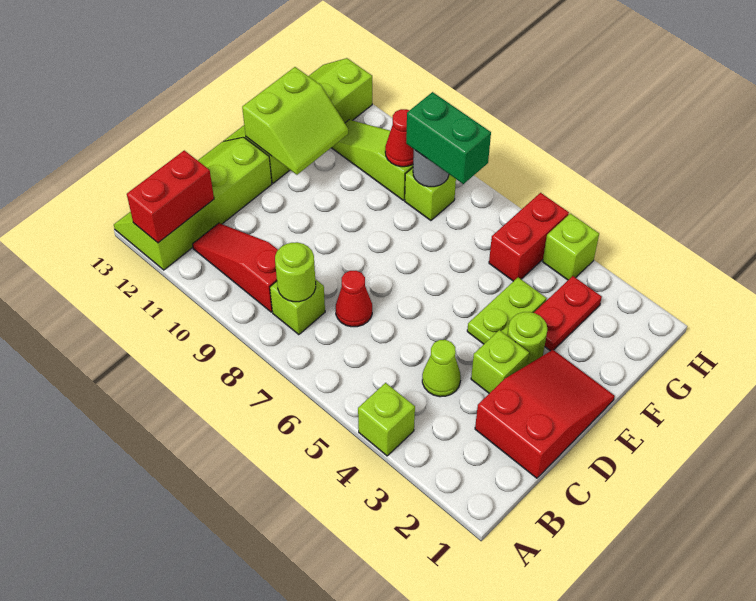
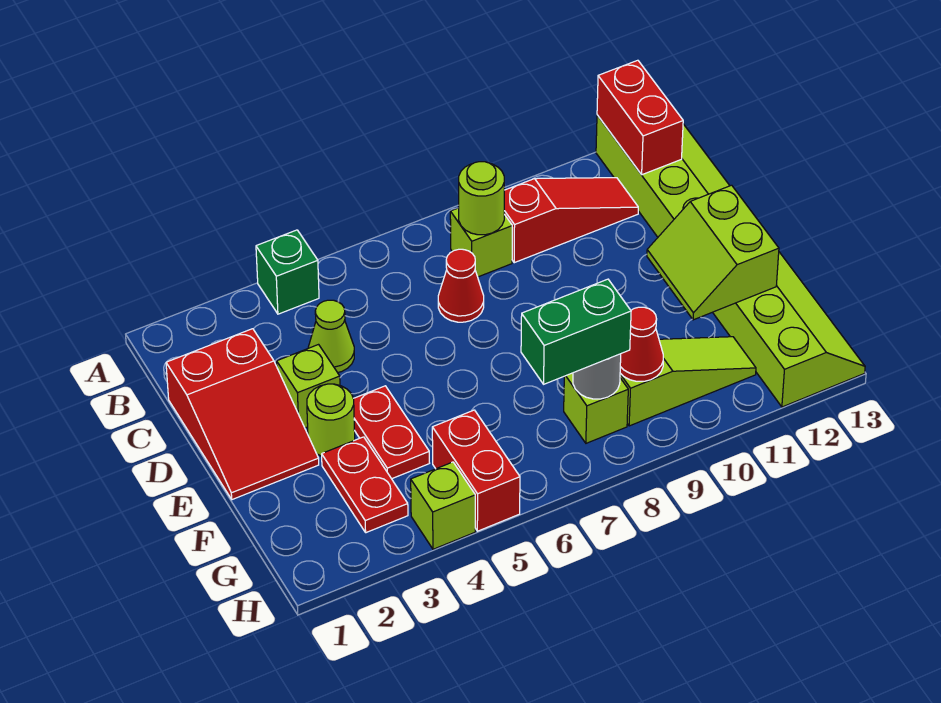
lime 1x1 brick [358,383,415,456] -> green 1x1 brick [256,230,319,314]
lime 1x2 plate [467,277,547,344] -> red 1x2 plate [354,386,429,479]

